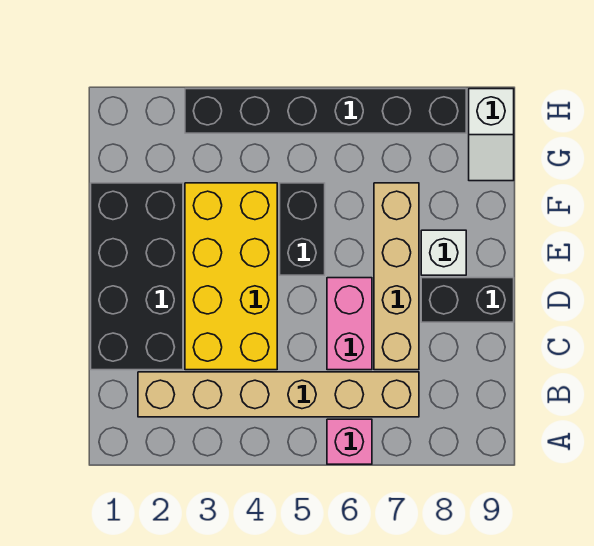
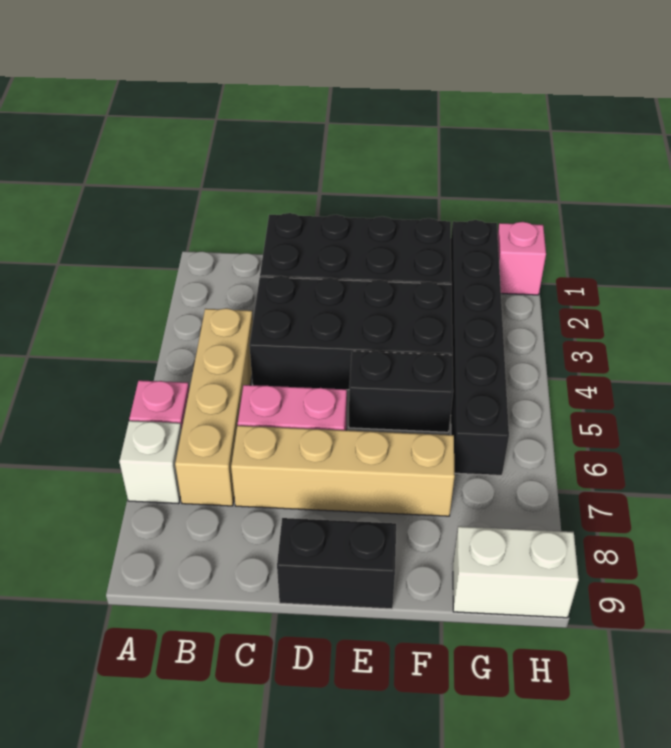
tan 1x6 brick [138,372,419,417] -> tan 1x4 brick [175,308,253,506]
yellow 2x4 brick [185,183,277,370] -> black 2x4 brick [249,276,453,390]
black 1x2 brick [421,278,514,322] -> black 1x2 brick turned to [277,518,396,609]
white 1x1 brick [421,230,466,275] -> white 1x1 brick moved to [119,421,182,504]
white 1x2 slope [469,89,514,181] -> white 1x2 brick [453,526,579,618]
none -> pink 1x1 brick [498,222,546,295]
black 1x6 brick [185,89,466,133] -> black 1x6 brick moved to [451,220,509,475]

